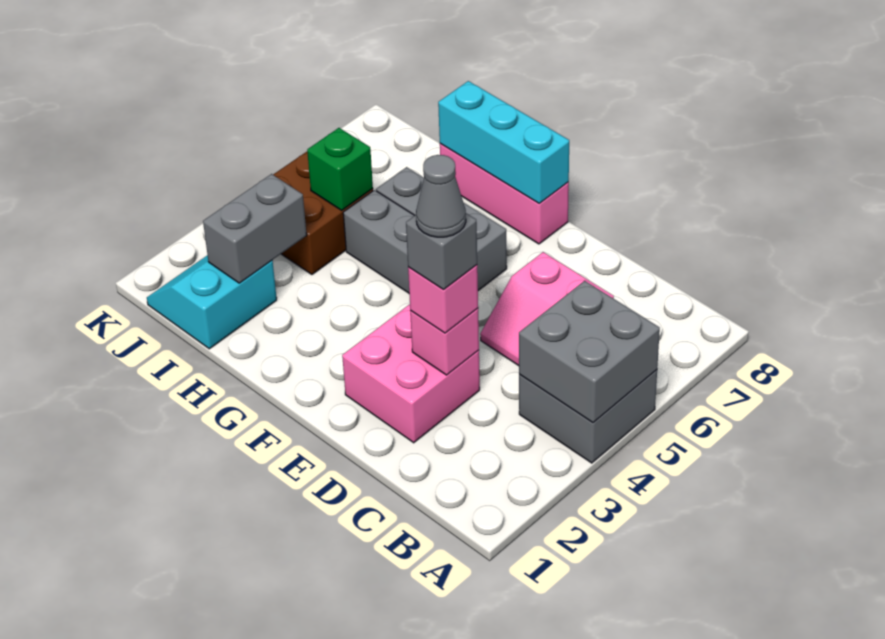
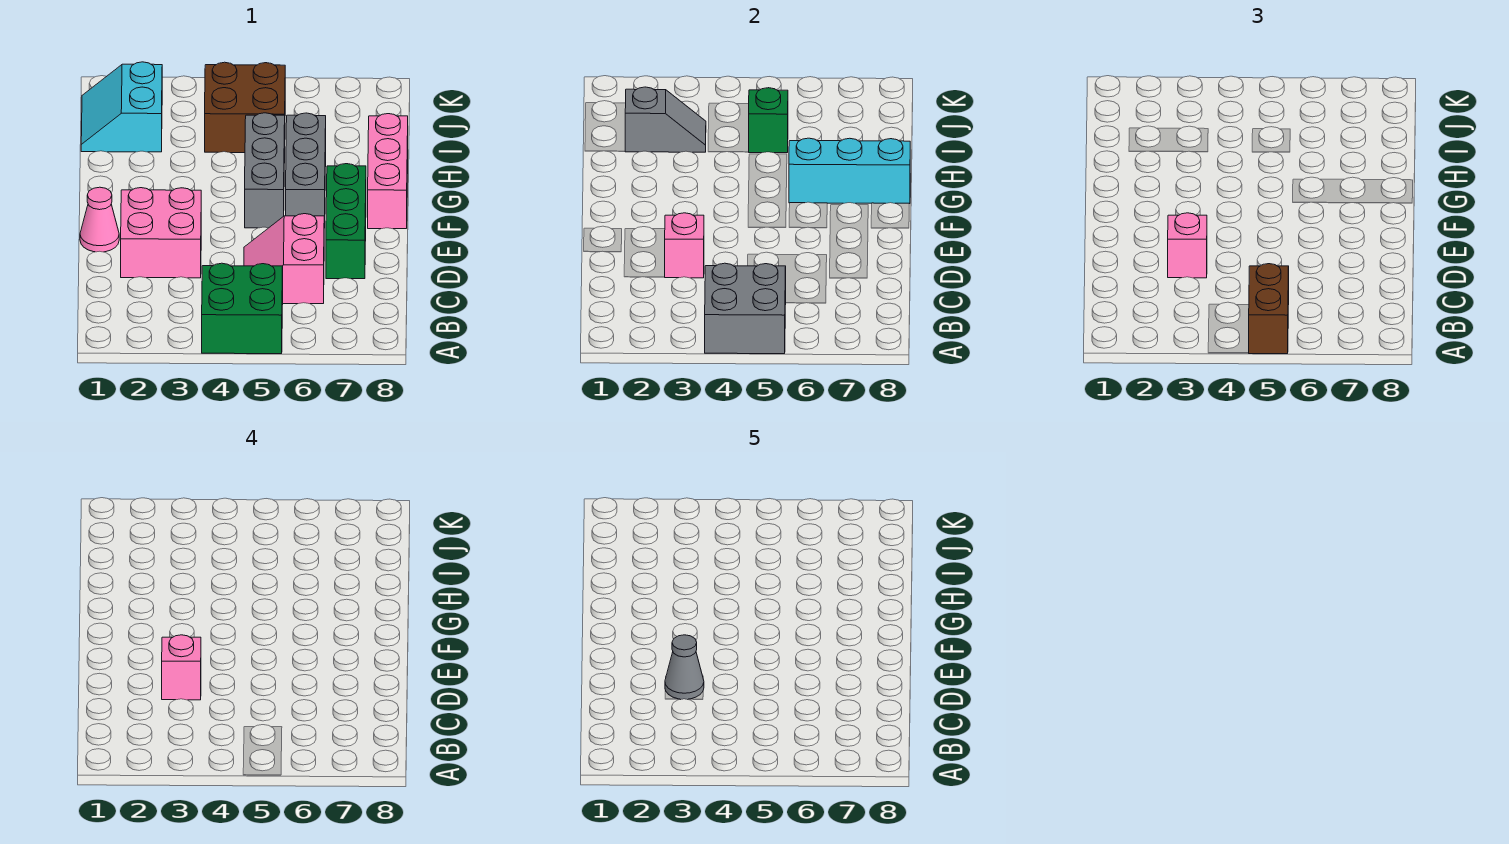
grey 2x2 brick [519,370,657,463] -> green 2x2 brick [202,263,283,354]
none -> brown 1x2 brick [1249,264,1289,354]
grey 1x1 brick [406,213,477,290] -> pink 1x1 brick [162,635,201,700]
none -> green 1x3 brick [326,164,366,279]
none -> pink 1x1 cone [80,187,119,252]
cyan 1x3 brick [438,81,569,204] -> cyan 1x3 brick turned to [789,138,910,204]
cyan 2x2 slope [147,255,277,349] -> cyan 2x2 slope turned to [81,62,162,152]
grey 1x2 brick [203,174,307,283] -> grey 1x2 slope [625,87,706,152]

